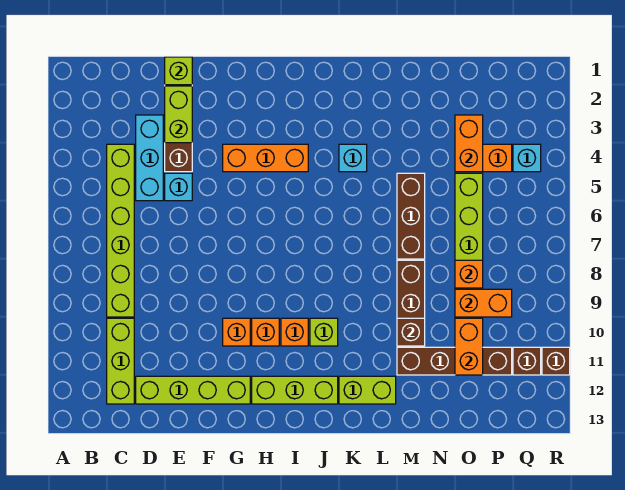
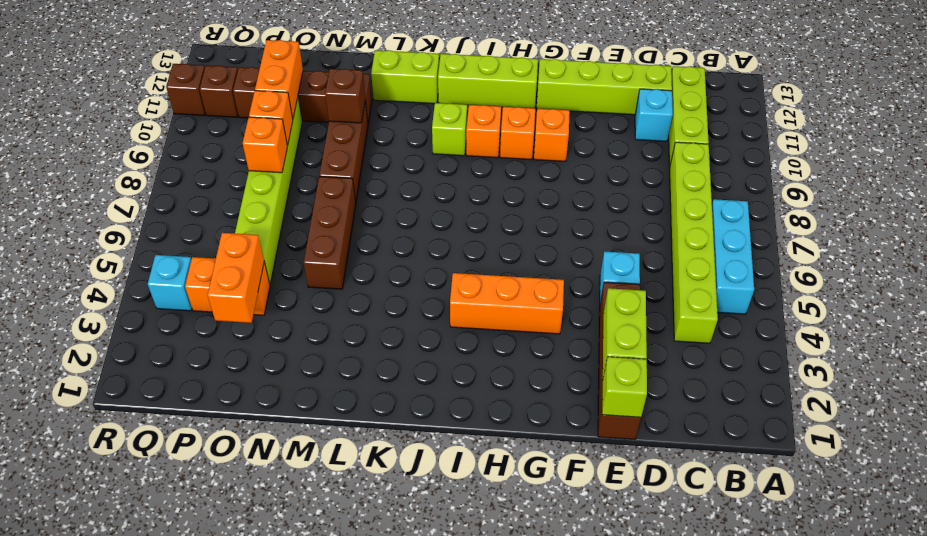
cyan 1x3 brick [136,115,163,201] -> cyan 1x3 brick moved to [712,199,754,314]
cyan 1x1 brick [339,144,367,172] -> cyan 1x1 brick moved to [635,89,673,141]
orange 1x2 brick [455,289,512,317] -> orange 1x1 brick [249,91,293,145]

